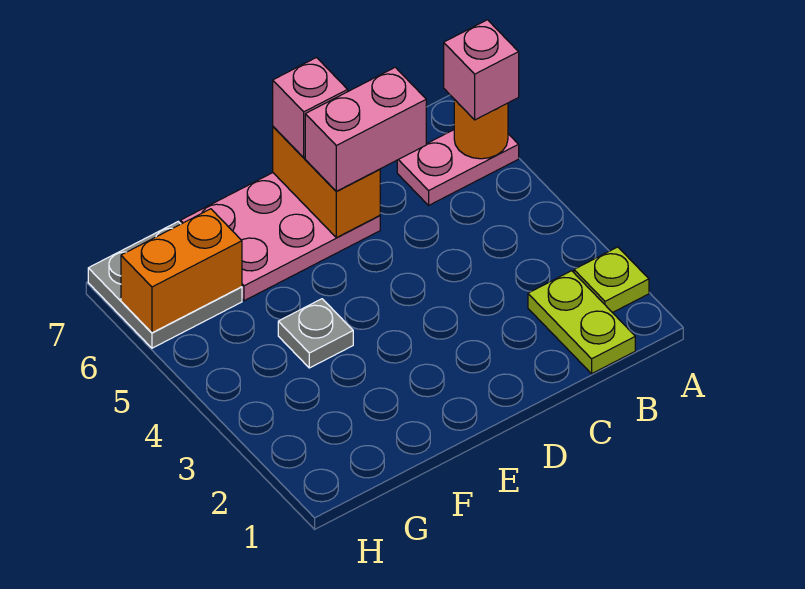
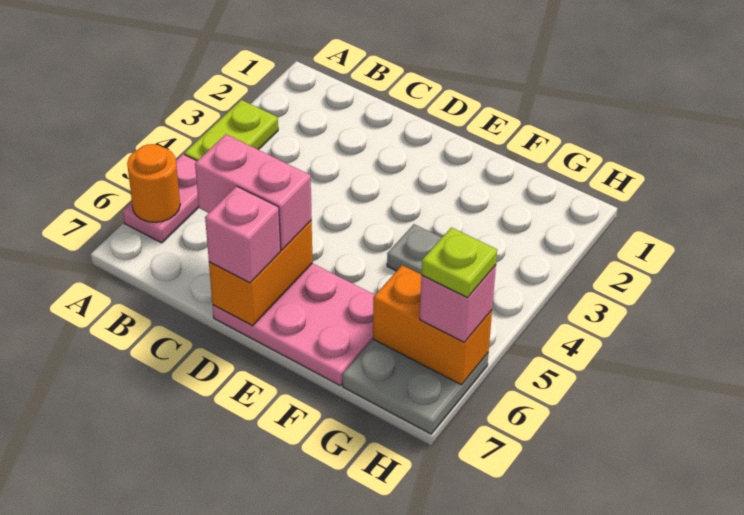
lime 1x1 plate [574,247,649,313] -> lime 1x1 plate moved to [421,227,497,298]
pink 1x2 plate [397,130,519,205] -> pink 1x2 plate turned to [123,154,199,243]
pink 1x1 brick [444,20,519,120] -> pink 1x1 brick moved to [420,265,496,342]
lime 1x2 plate [528,271,635,374] -> lime 1x2 plate moved to [185,100,278,161]

